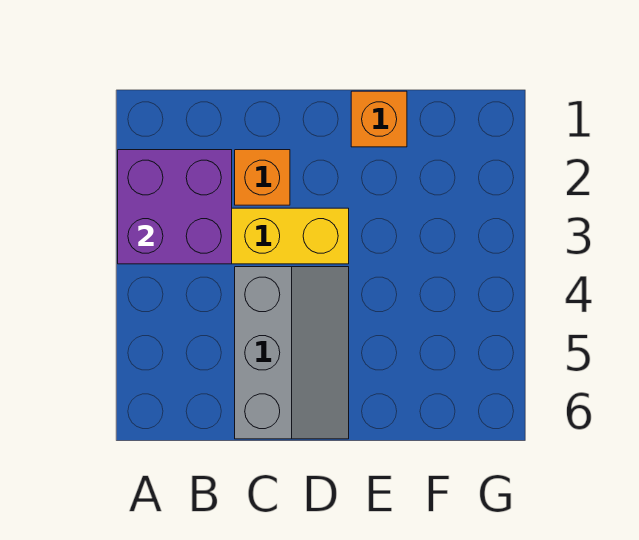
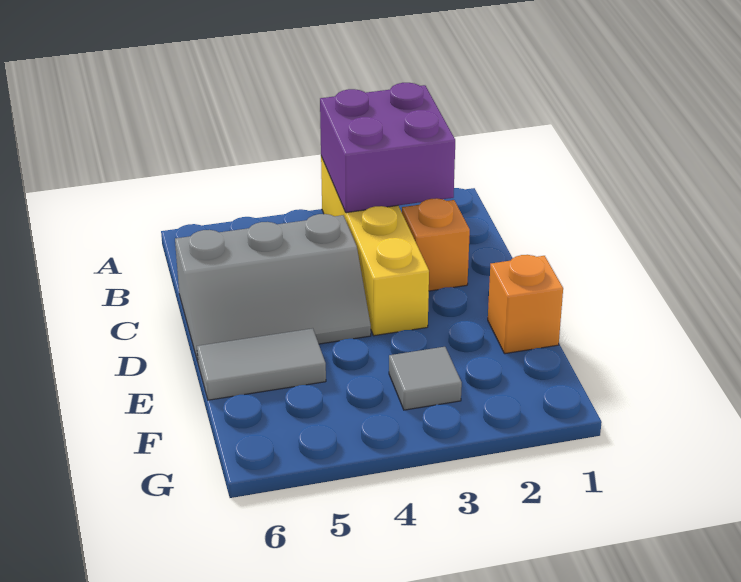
none -> grey 1x2 tile [197,328,326,400]
none -> grey 1x1 tile [389,347,462,410]

